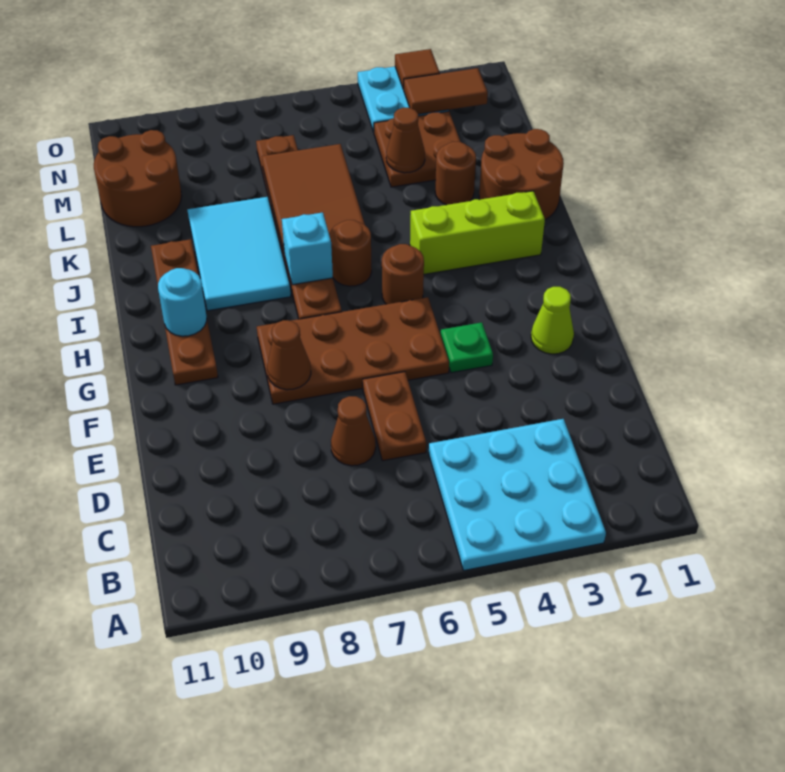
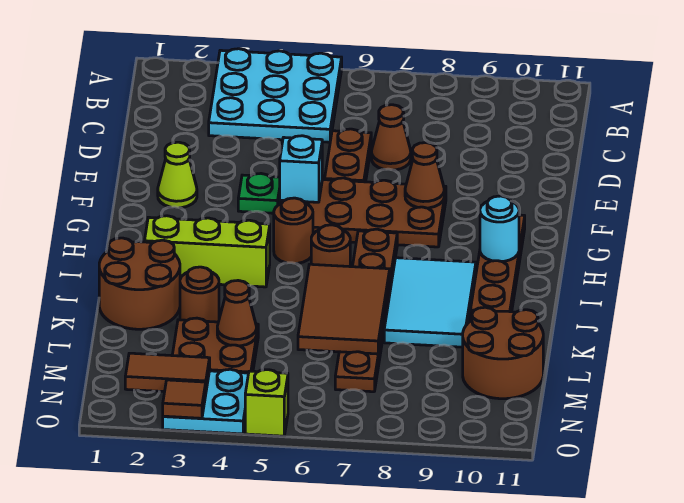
cyan 1x1 brick [282,212,333,285] -> cyan 1x1 brick moved to [280,136,322,202]
none -> lime 1x1 brick [245,370,288,436]

